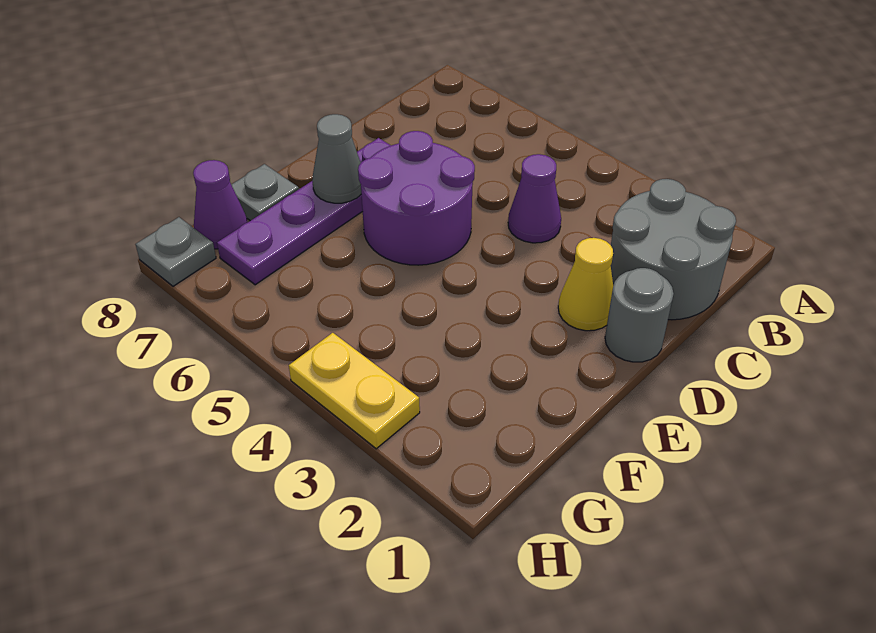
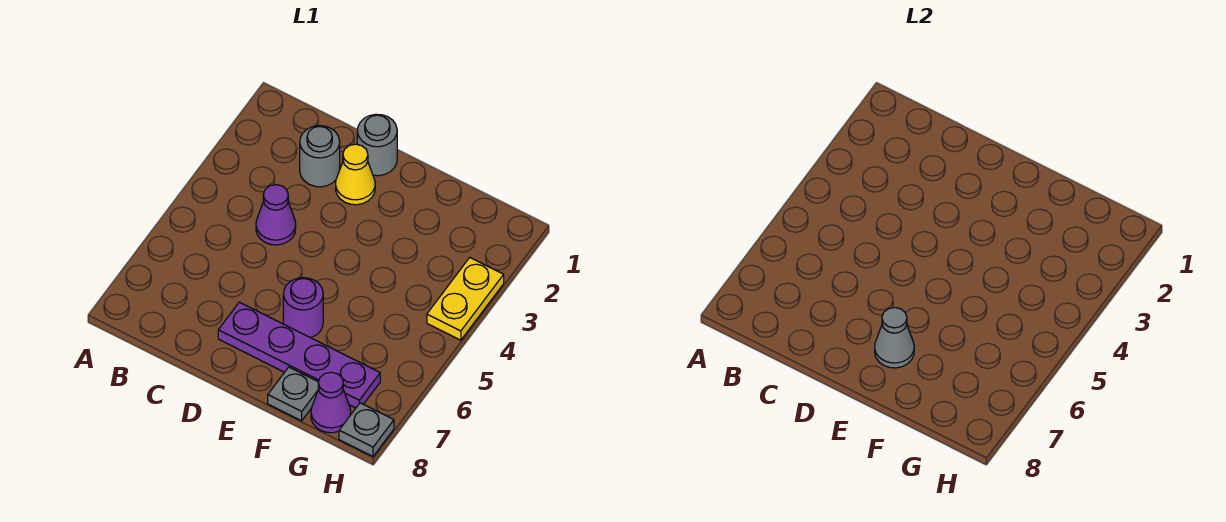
grey 2x2 round brick [611,179,736,320] -> grey 1x1 round brick [300,126,340,187]
purple 2x2 round brick [358,131,475,265] -> purple 1x1 round brick [283,278,323,338]

